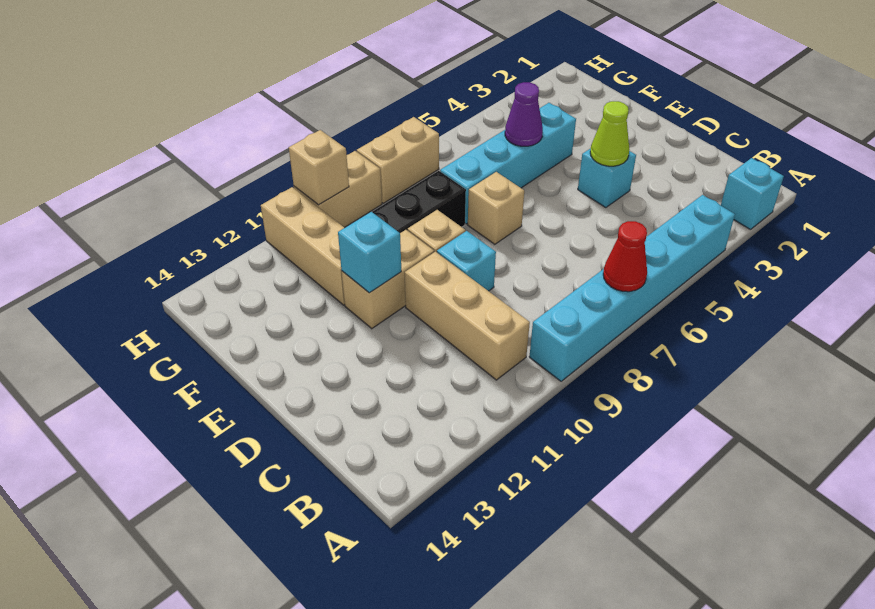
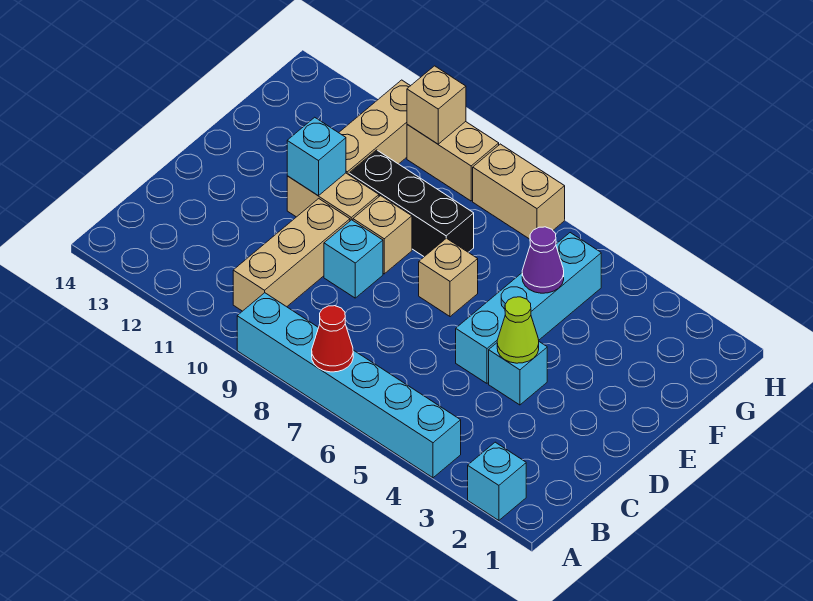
cyan 1x4 brick [440,103,576,224] -> cyan 1x4 brick turned to [456,233,601,383]

